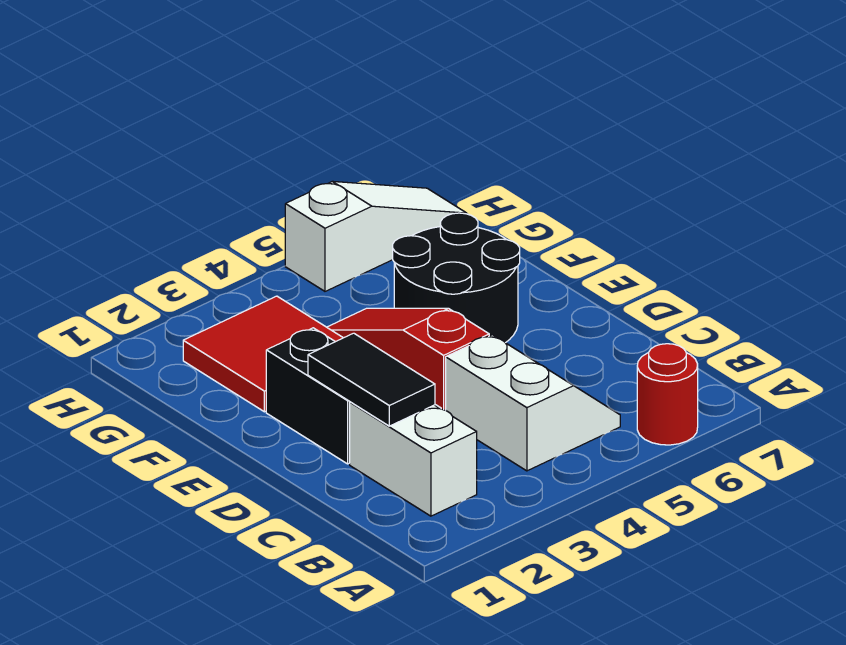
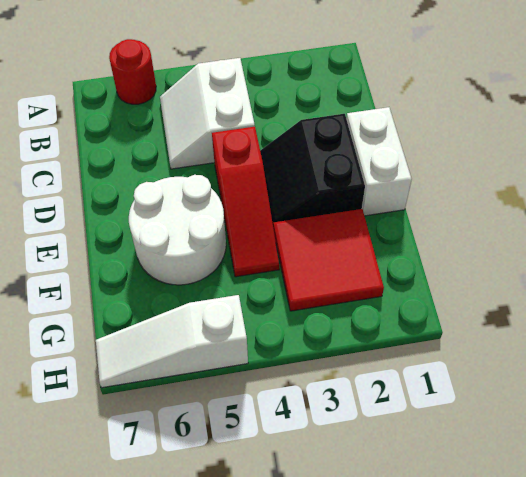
white 1x2 brick [350,402,477,516] -> white 1x2 brick moved to [346,107,412,216]
black 1x2 tile [308,333,435,426] -> none
black 2x2 round brick [393,213,520,343] -> white 2x2 round brick [129,175,226,285]

